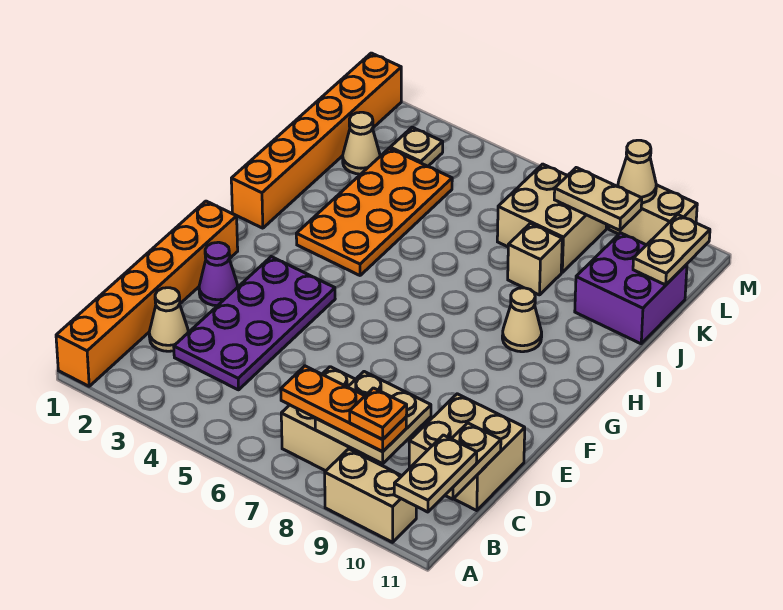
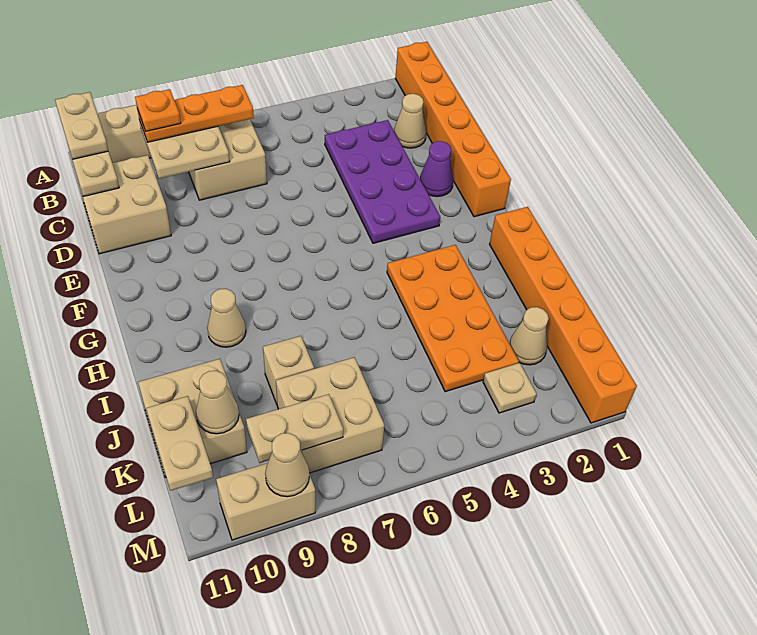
purple 2x2 brick [575,233,687,344] -> tan 2x2 brick [138,359,247,477]
none -> tan 1x1 cone [196,371,239,434]

